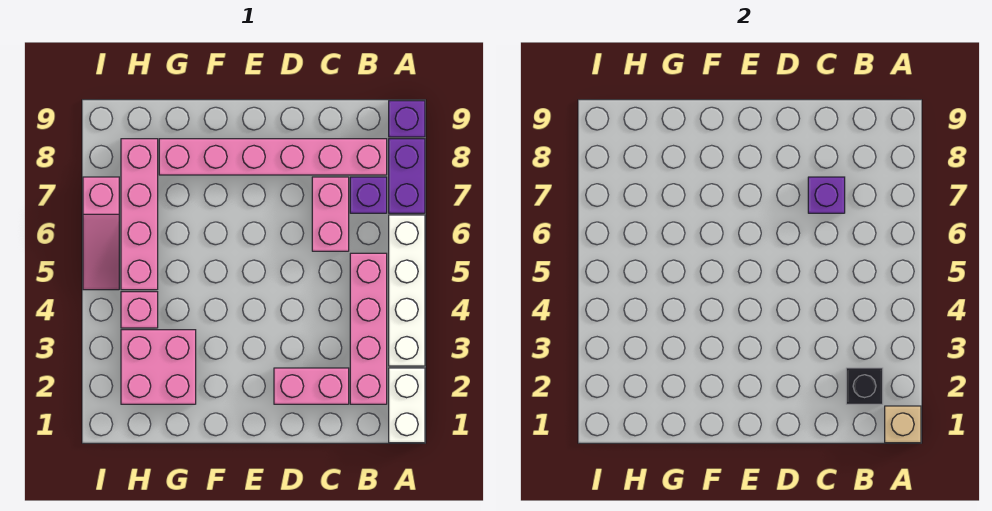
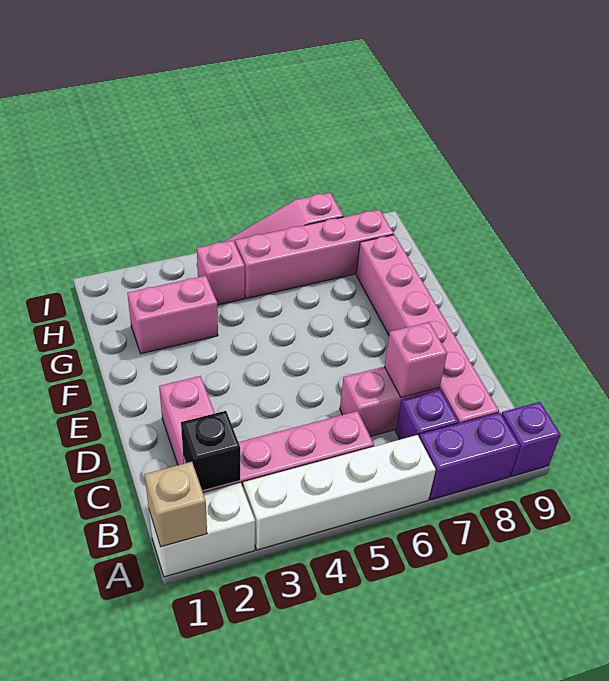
purple 1x1 brick [808,177,845,213] -> pink 1x1 brick [384,322,447,398]
pink 2x2 brick [121,330,196,404] -> pink 1x2 brick [127,276,218,354]

